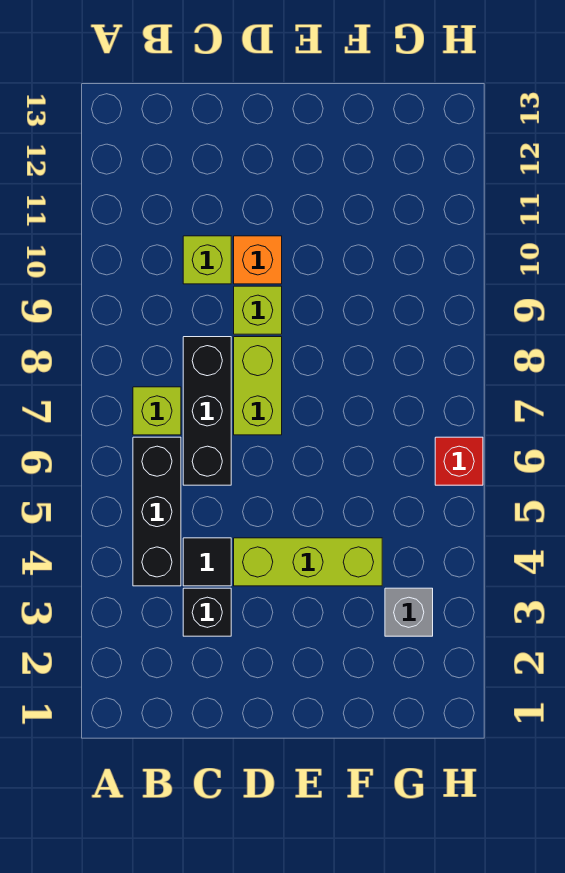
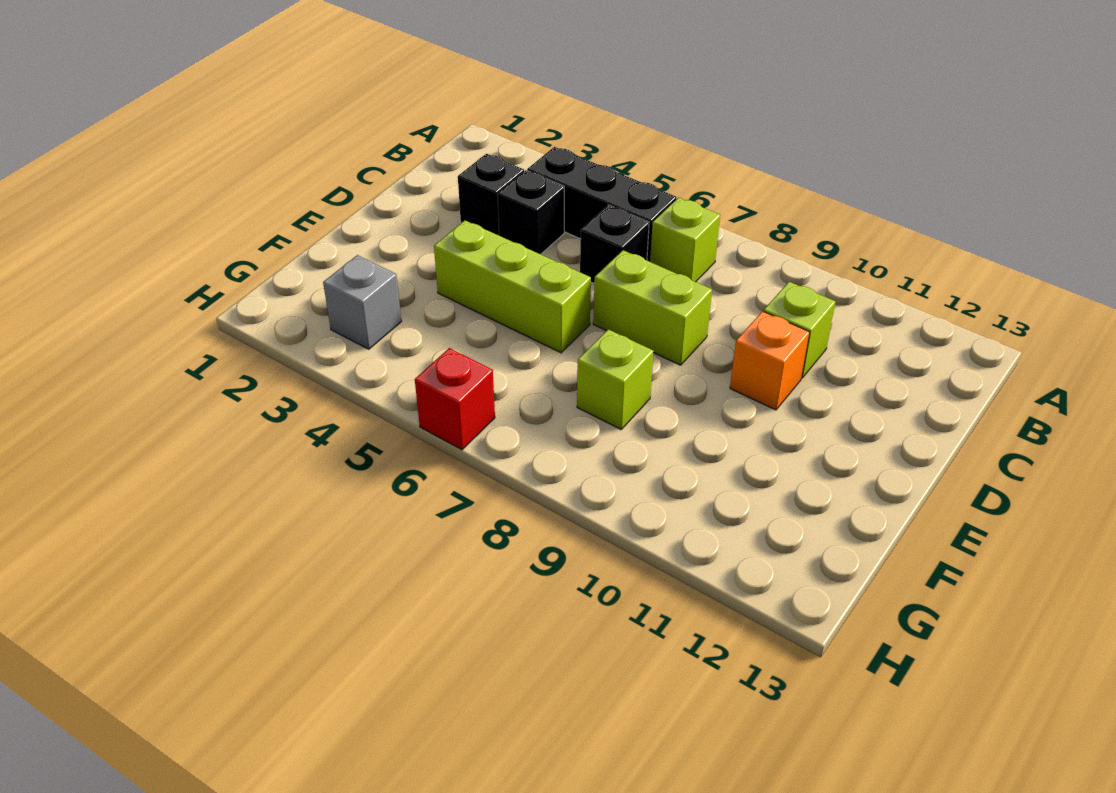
black 1x1 tile [183,538,231,586] -> black 1x1 brick [497,170,564,254]
black 1x3 brick [183,337,231,485] -> black 1x1 brick [580,205,649,283]
lime 1x3 brick [234,538,382,586] -> lime 1x3 brick turned to [434,220,591,353]
lime 1x1 brick [234,286,282,334] -> lime 1x1 brick moved to [577,329,654,429]

